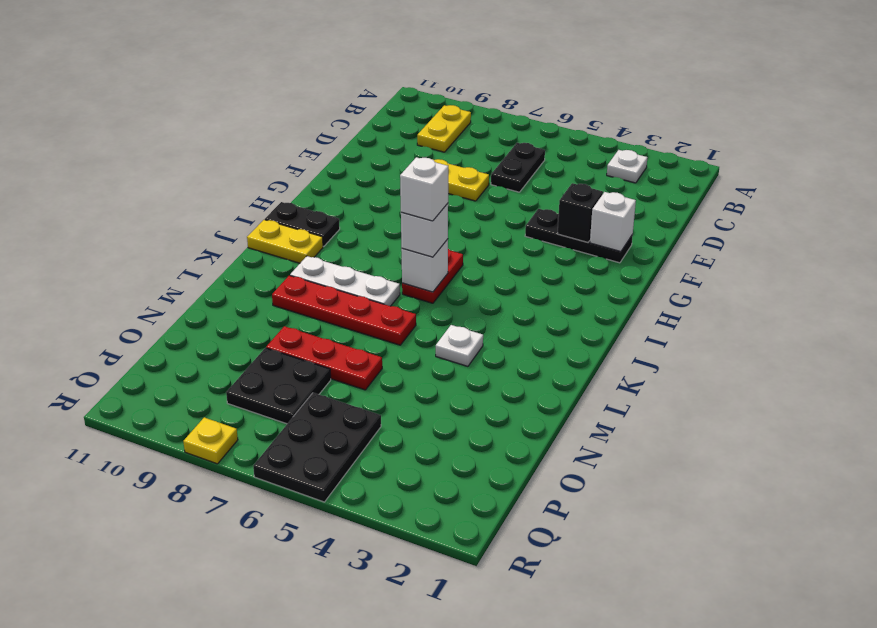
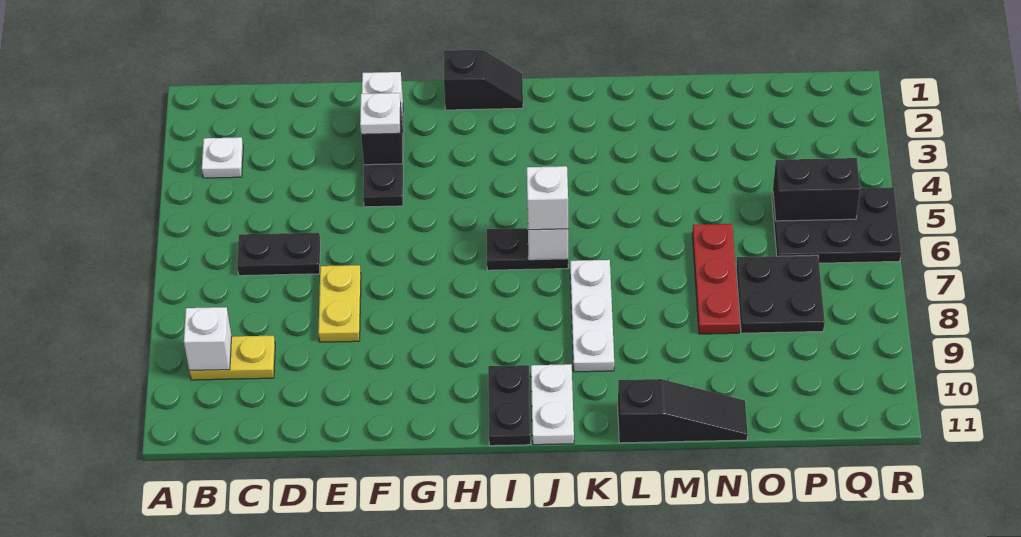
none -> black 1x2 slope [444,50,523,110]
red 1x2 plate [402,249,463,303] -> black 1x2 plate [487,228,568,270]
white 1x1 brick [400,157,448,221] -> white 1x1 brick moved to [184,307,232,371]
yellow 1x2 plate [247,220,323,263] -> white 1x2 plate [531,364,574,445]
white 1x1 plate [436,325,483,366] -> white 1x1 plate moved to [360,93,401,134]
red 1x4 plate [272,275,416,345] -> none
none -> black 1x3 slope [618,379,748,443]
none -> black 1x2 brick [773,158,860,221]
yellow 1x1 plate [183,417,238,464] -> none

